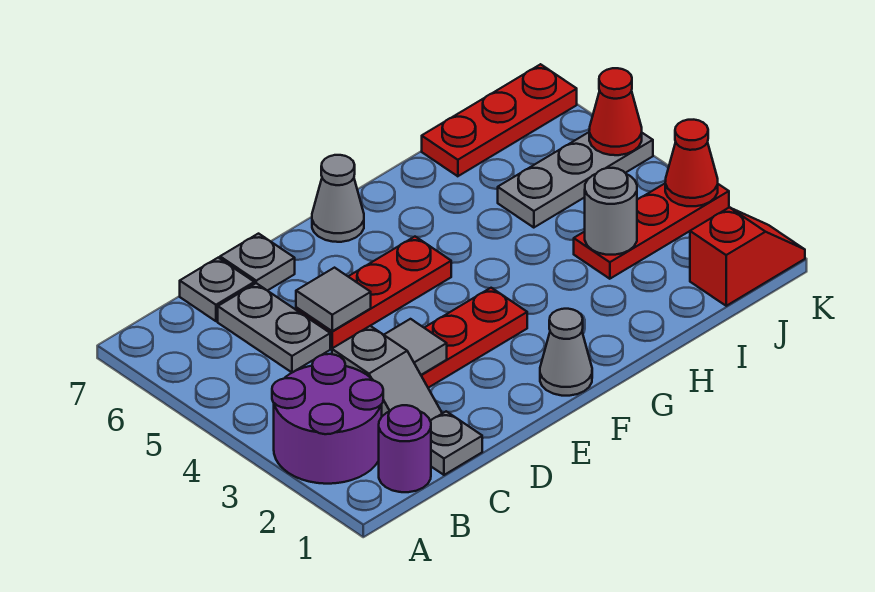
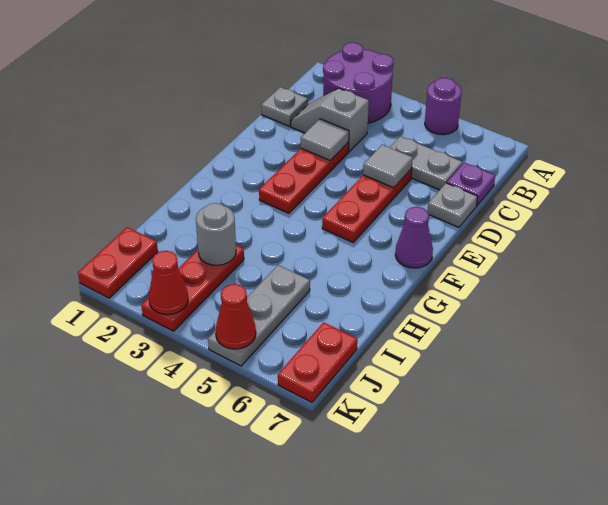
purple 1x1 round brick [379,405,431,492] -> purple 1x1 round brick moved to [425,78,461,135]
grey 1x1 plate [180,258,254,321] -> purple 1x1 plate [447,162,495,206]
grey 1x1 cone [540,309,592,396] -> none
grey 1x1 cone [312,155,364,242] -> purple 1x1 cone [395,207,433,268]
red 1x3 plate [422,64,577,176] -> red 1x2 plate [278,322,357,402]
red 1x2 slope [690,207,805,306] -> red 1x2 plate [78,227,158,298]

